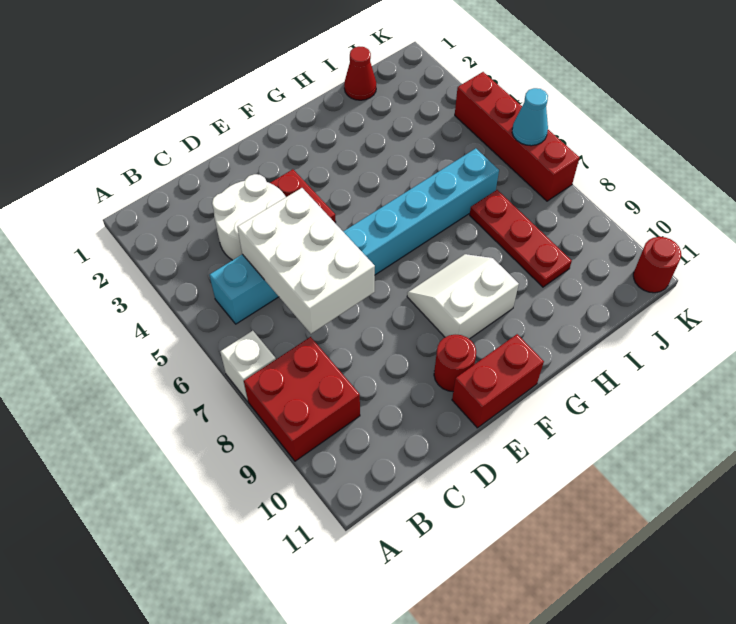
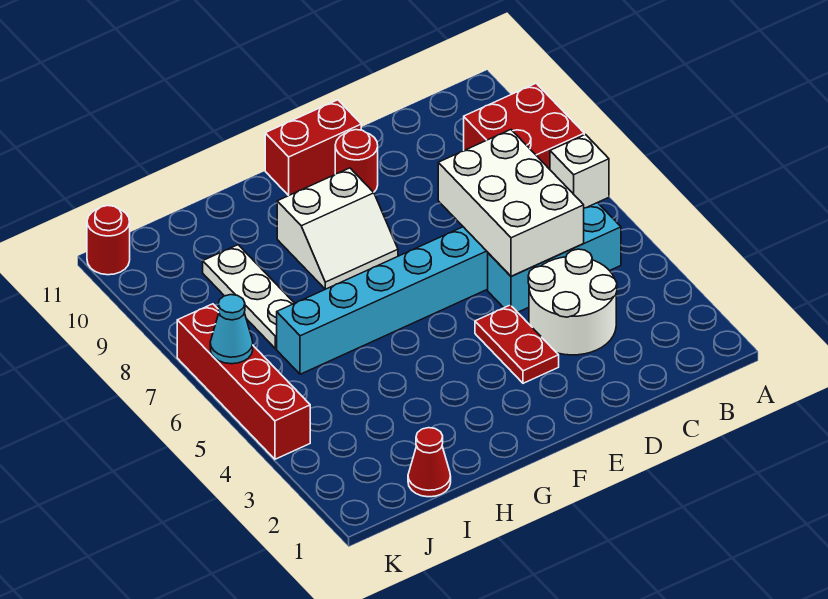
red 1x3 plate [470,190,572,287] -> white 1x3 plate [203,245,294,349]

